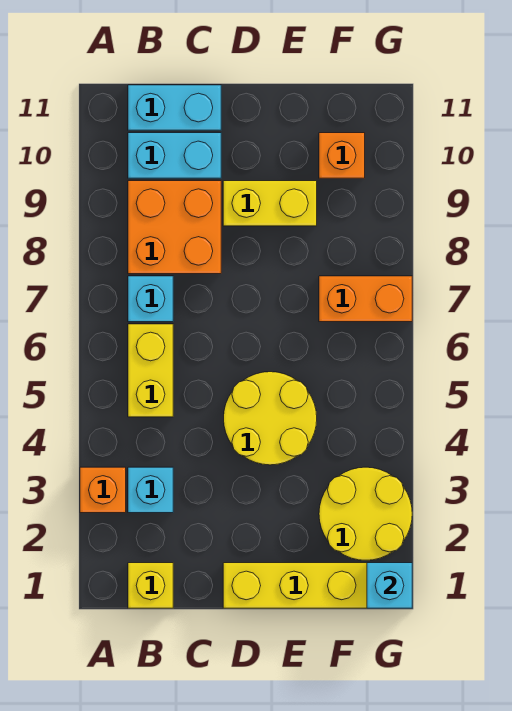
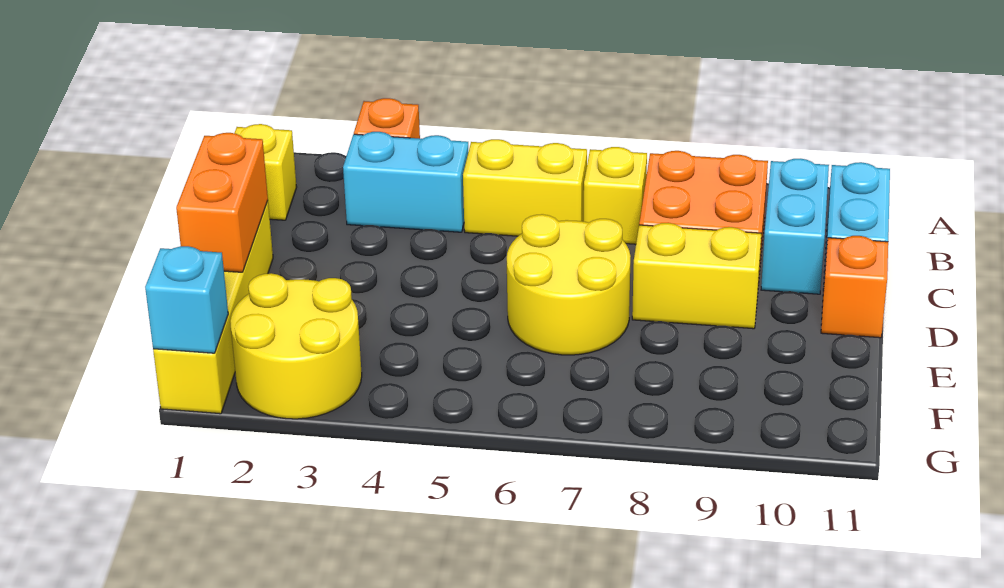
cyan 1x1 brick [128,467,173,513] -> cyan 1x2 brick [343,132,468,232]
cyan 1x1 brick [128,276,173,322] -> yellow 1x1 brick [584,147,647,244]
yellow 2x2 round brick [224,372,317,465] -> yellow 2x2 round brick moved to [507,214,631,355]
yellow 1x2 brick [223,181,317,226] -> yellow 1x2 brick turned to [632,223,761,329]
orange 1x2 brick [319,276,412,322] -> orange 1x2 brick moved to [176,133,268,272]
orange 1x1 brick [319,133,365,178] -> orange 1x1 brick moved to [821,236,888,338]

